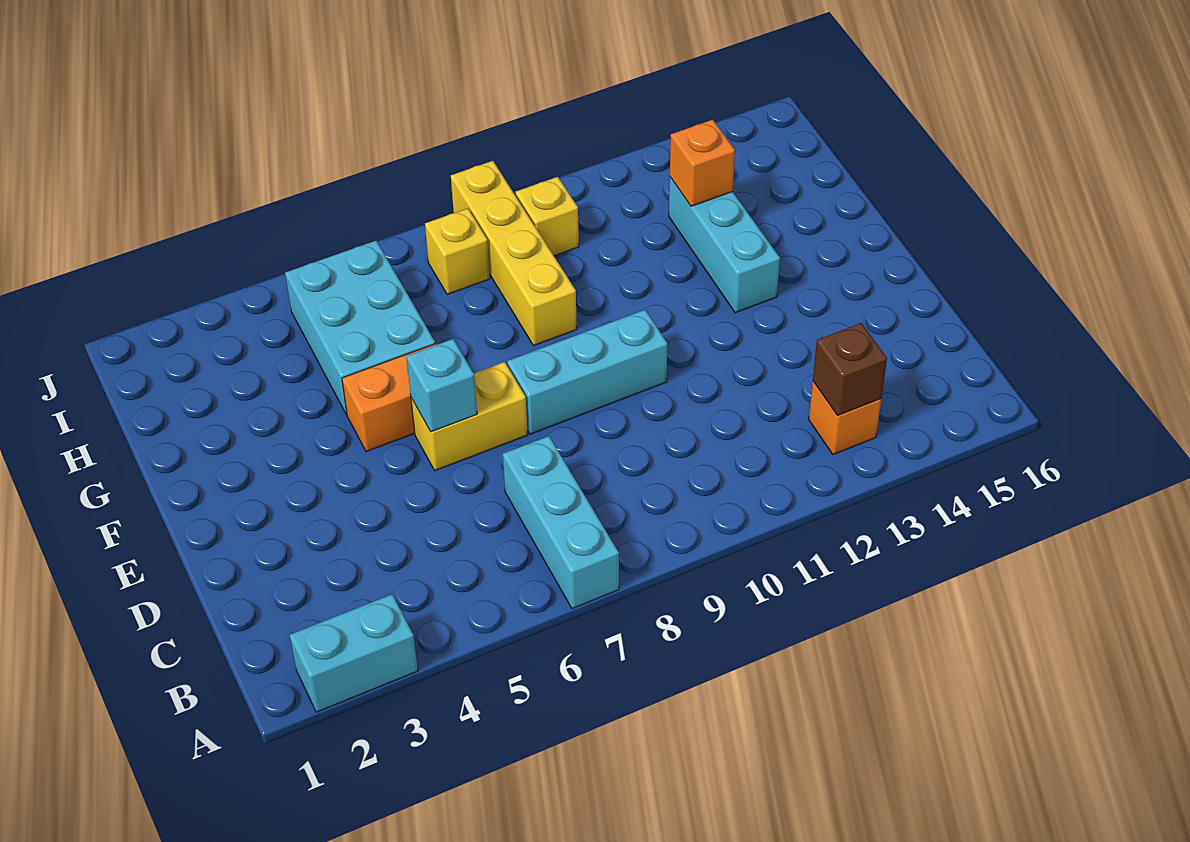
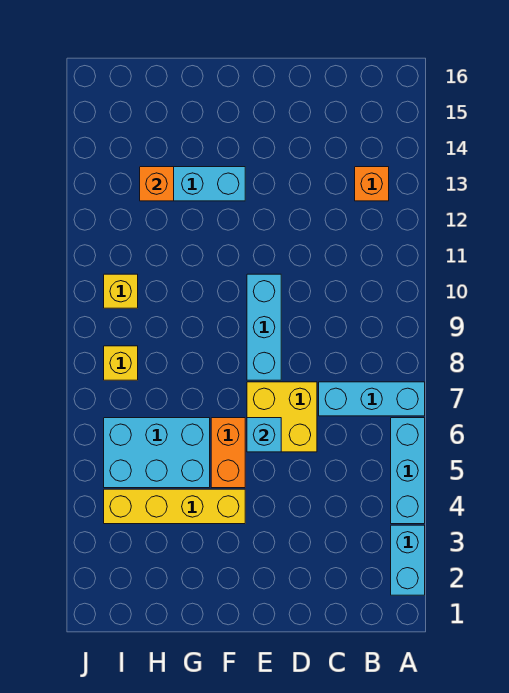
none -> cyan 1x3 brick [391,418,425,524]
brown 1x1 brick [813,323,887,416] -> none
yellow 1x2 brick [411,362,528,470] -> yellow 2x2 brick [247,382,317,452]
yellow 1x4 brick [451,161,577,346] -> yellow 1x4 brick moved to [104,489,245,524]

